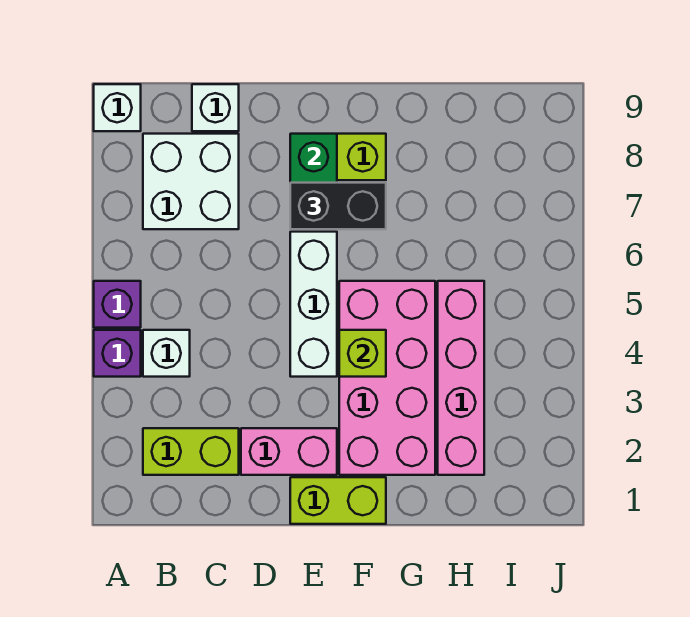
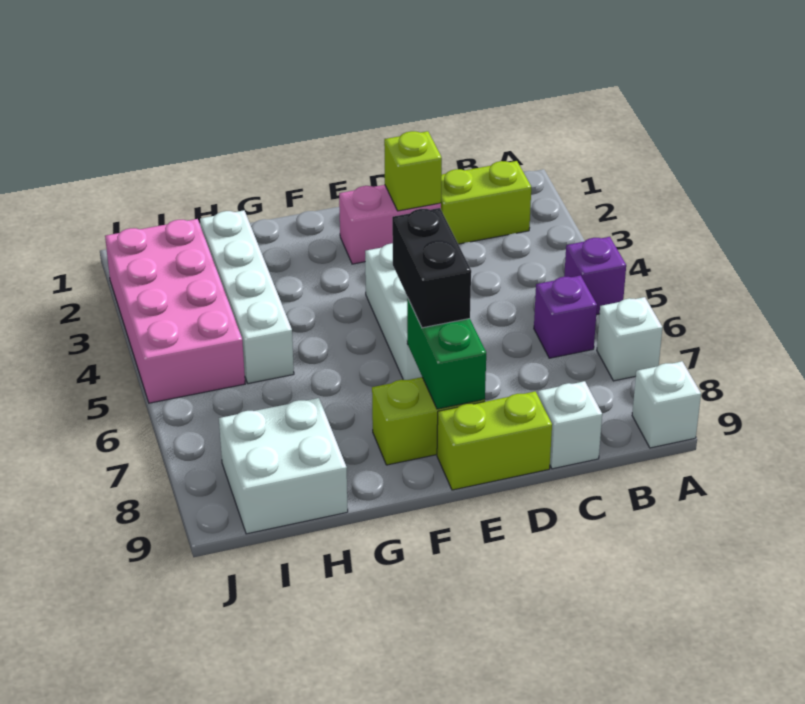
purple 1x1 brick [94,330,141,377] -> purple 1x1 brick moved to [534,275,597,358]
white 1x1 brick [143,330,190,377] -> white 1x1 brick moved to [597,297,662,381]
white 2x2 brick [143,134,239,229] -> white 2x2 brick moved to [219,398,348,534]
lime 1x2 brick [290,477,386,524] -> lime 1x2 brick moved to [437,391,552,490]
black 1x2 brick [290,183,386,229] -> black 1x2 brick turned to [392,208,471,328]
pink 2x4 brick [339,281,435,475] -> pink 2x4 brick moved to [105,219,245,403]
lime 1x1 brick [339,330,386,377] -> lime 1x1 brick moved to [384,131,442,211]
pink 1x4 brick [438,281,484,475] -> white 1x4 brick [200,210,294,384]

